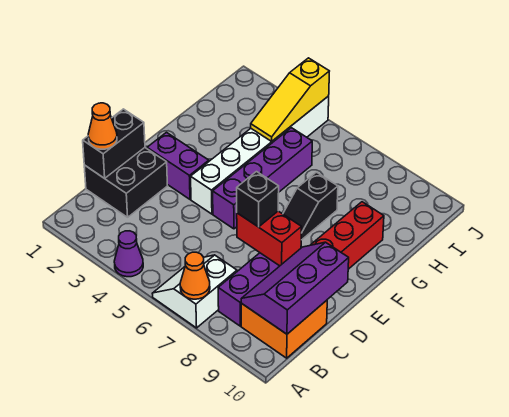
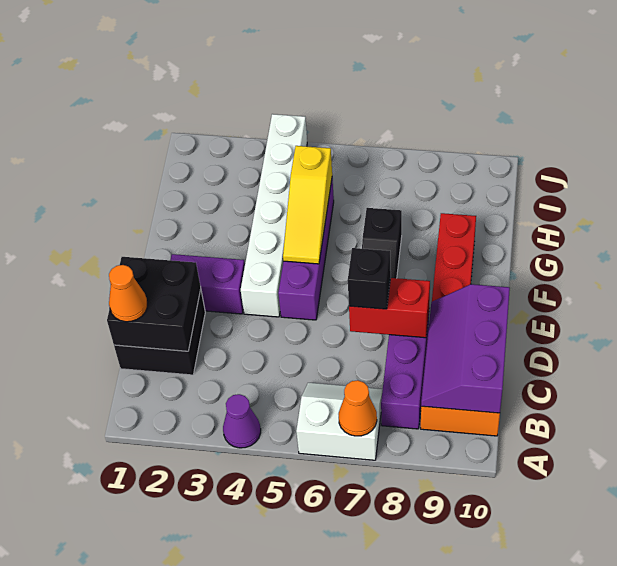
white 2x2 slope [152,255,237,328] -> white 2x2 slope turned to [296,383,383,460]
black 1x2 brick [83,109,145,178] -> black 2x2 brick [107,257,201,351]
yellow 1x3 slope [251,58,329,141] -> yellow 1x3 slope moved to [283,146,332,264]

